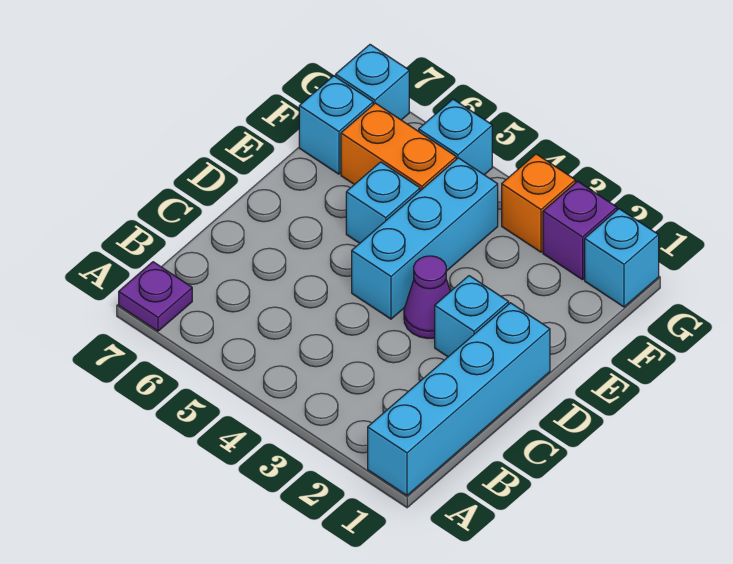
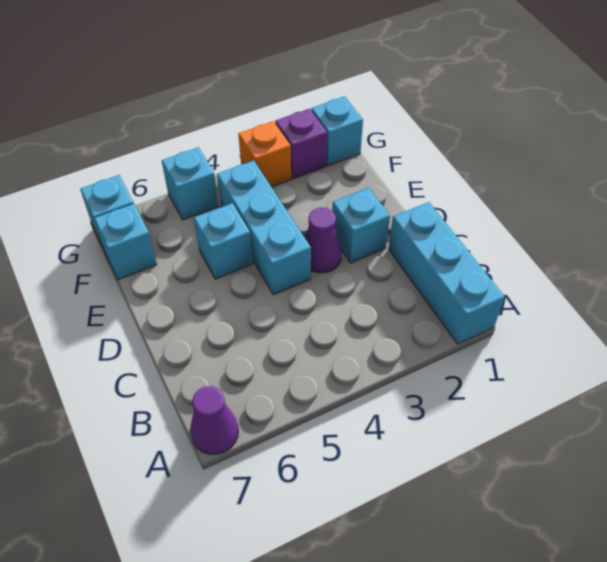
cyan 1x4 brick [368,303,550,495] -> cyan 1x3 brick [389,202,505,344]
purple 1x1 plate [119,262,192,331] -> purple 1x1 cone [190,386,238,454]
orange 1x2 brick [341,103,456,191] -> none

